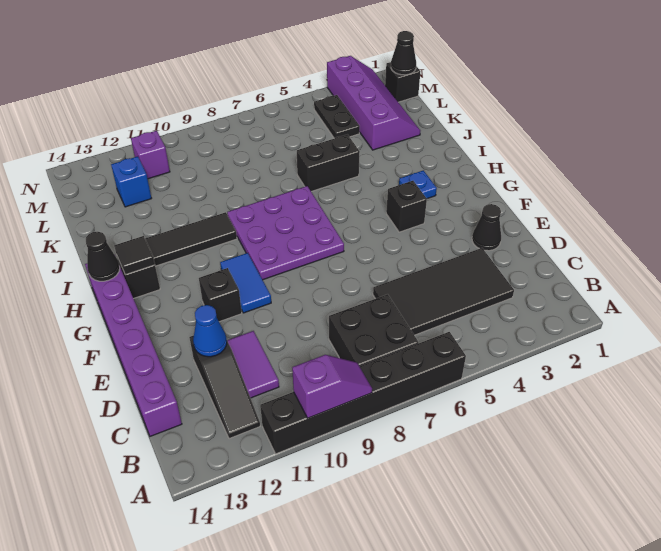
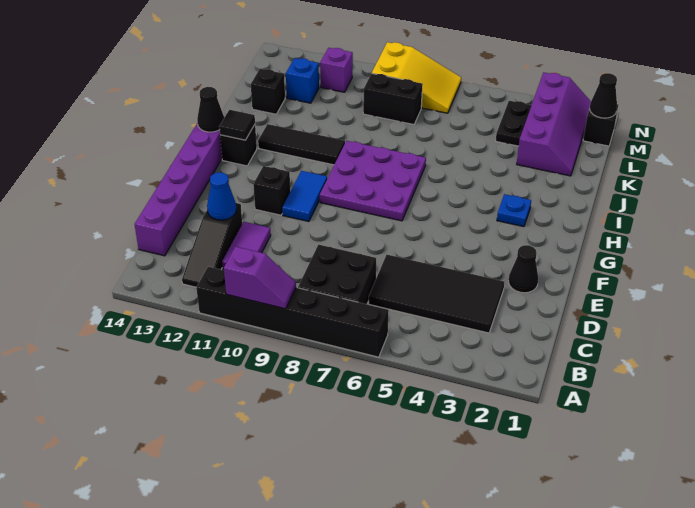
black 1x1 brick [386,181,427,232] -> black 1x1 brick moved to [251,69,285,114]
black 1x2 brick [297,135,360,192] -> black 1x2 brick moved to [363,73,423,124]
none -> yellow 2x3 slope [372,42,461,113]

